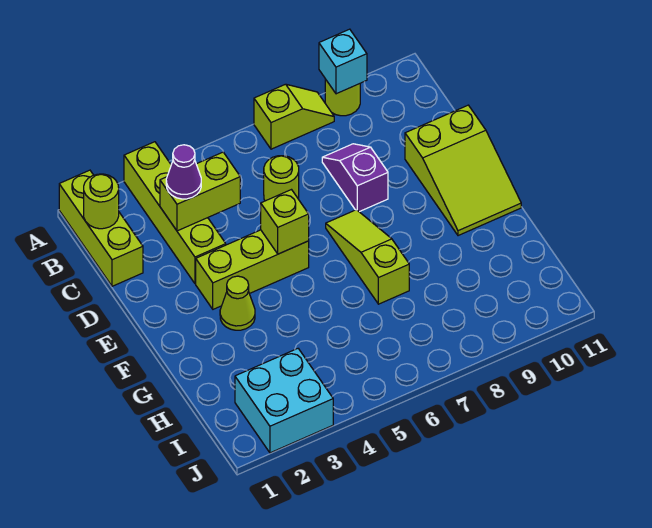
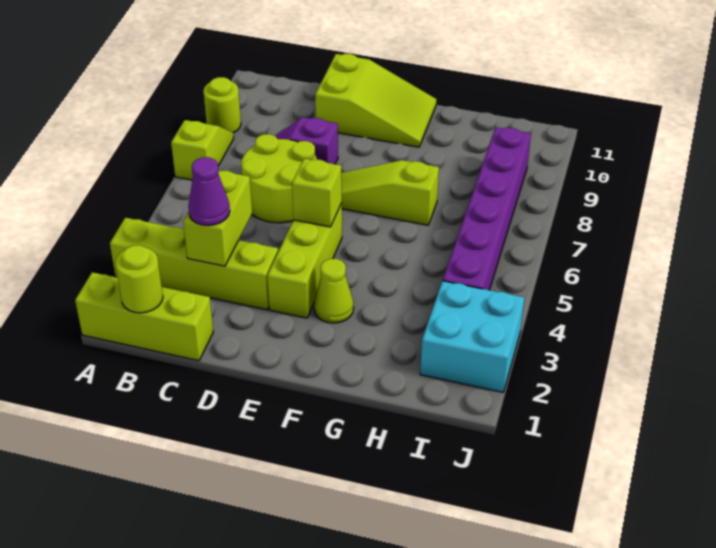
cyan 1x1 brick [319,29,367,94] -> none
lime 1x1 round brick [264,156,299,201] -> lime 2x2 round brick [241,134,317,223]
none -> purple 1x6 brick [443,127,531,290]

